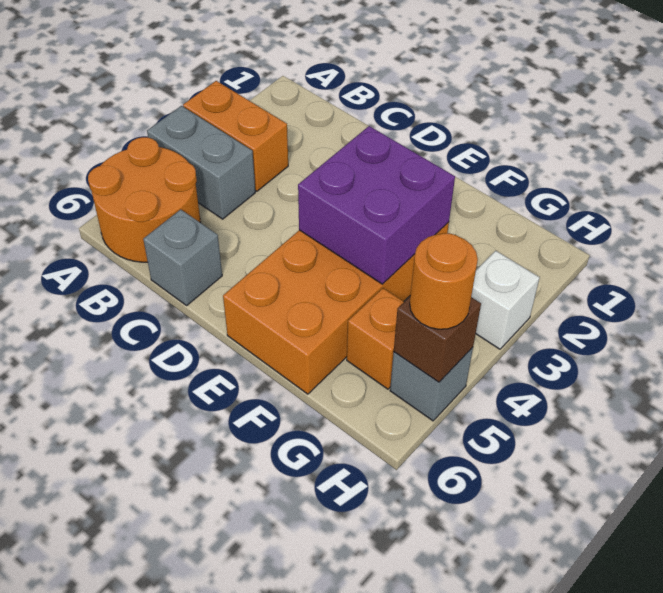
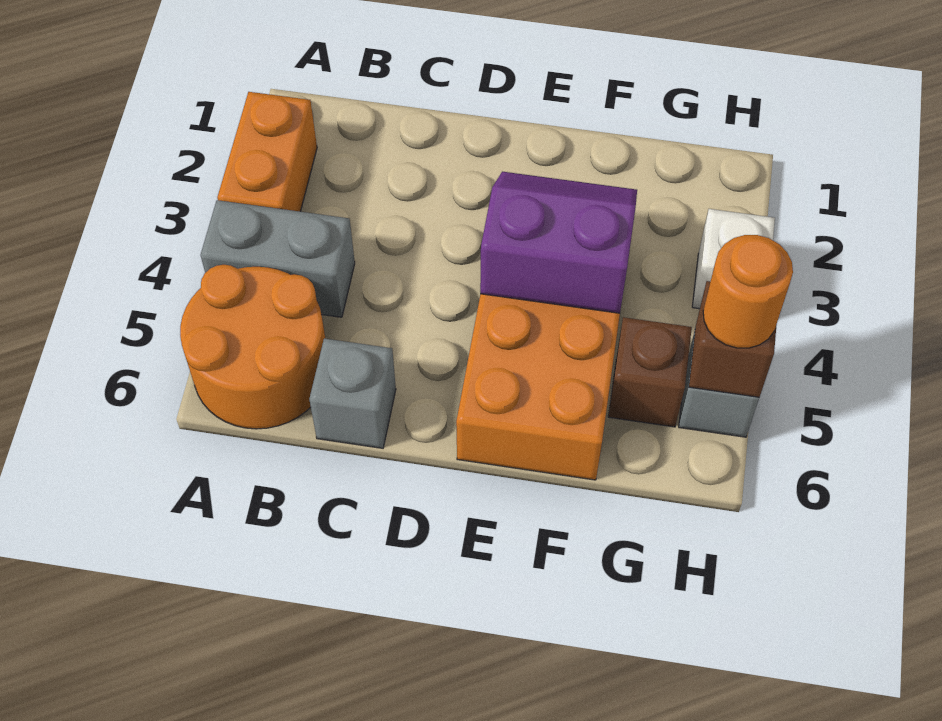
orange 1x2 brick [183,81,288,191] -> orange 1x2 brick turned to [217,92,317,212]
purple 2x2 brick [298,126,455,284] -> purple 2x2 slope [480,172,637,313]
orange 1x1 brick [347,288,404,389] -> brown 1x1 brick [608,317,692,427]

